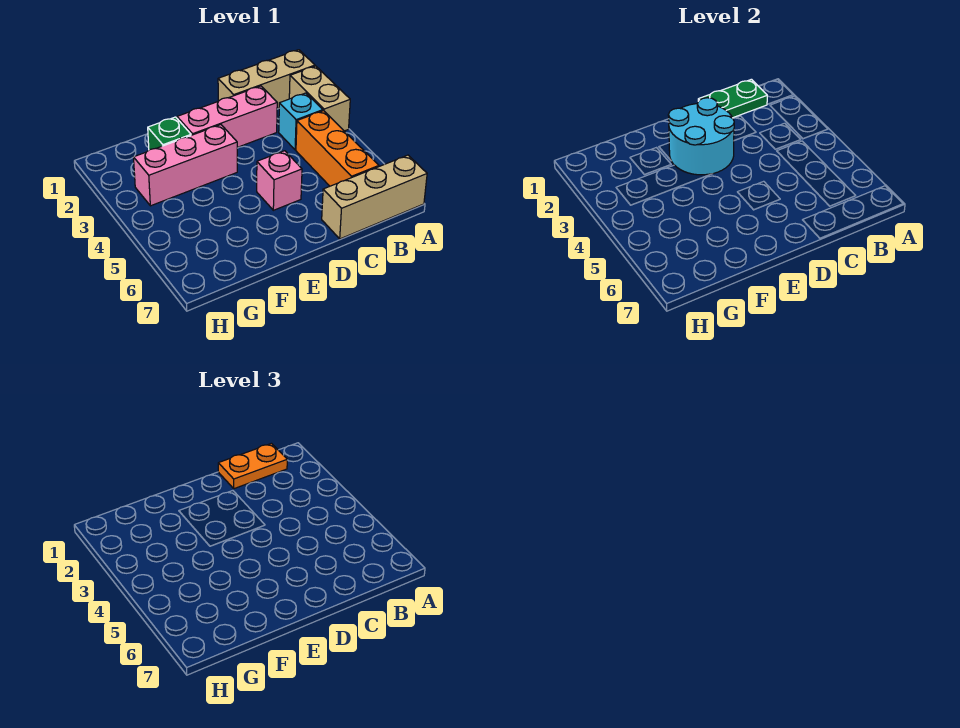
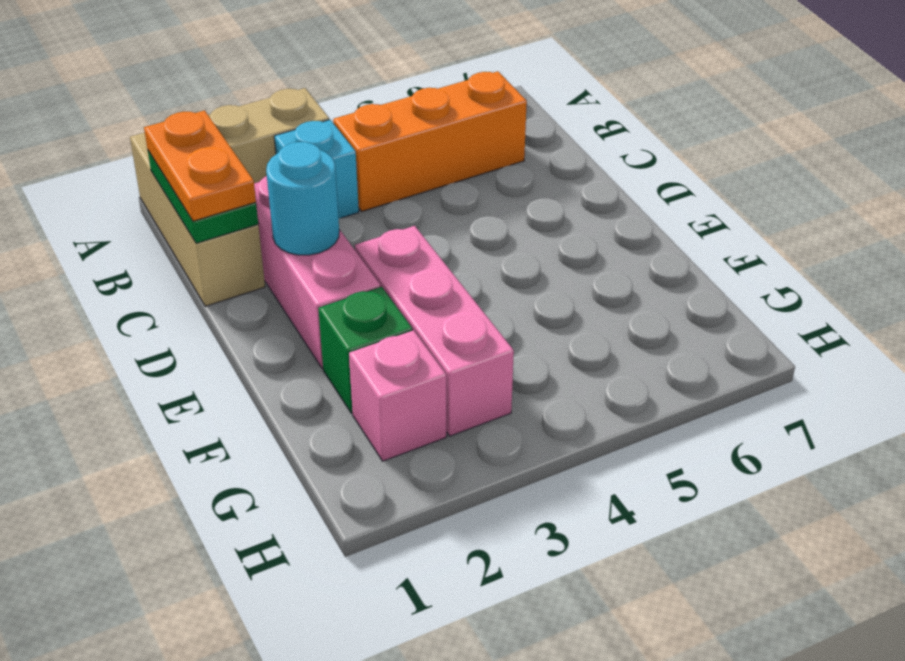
tan 1x3 brick [322,155,427,239] -> none
cyan 2x2 round brick [668,98,734,175] -> cyan 1x1 round brick [266,142,339,255]
pink 1x1 brick [257,151,302,210] -> pink 1x1 brick moved to [349,330,446,461]

